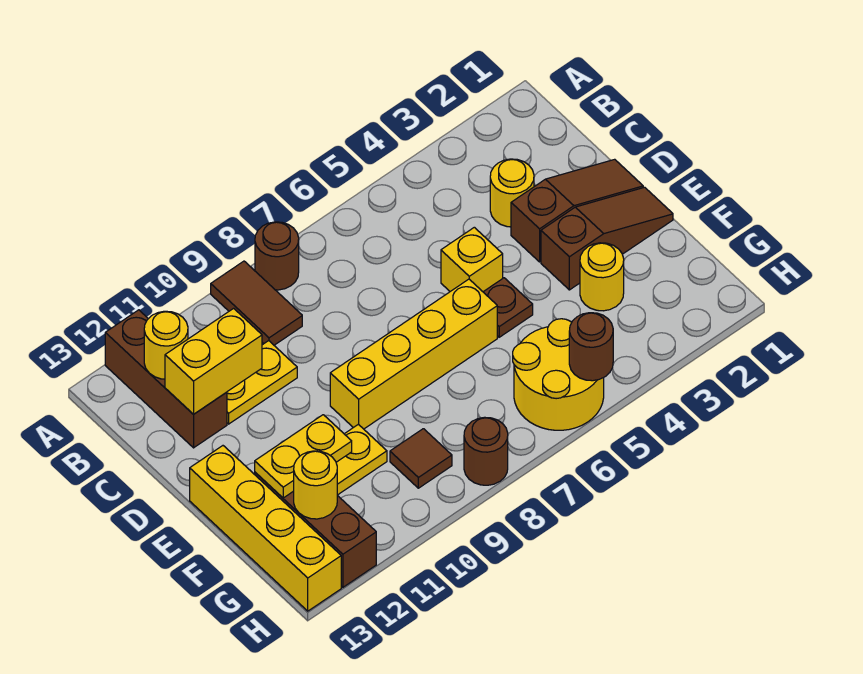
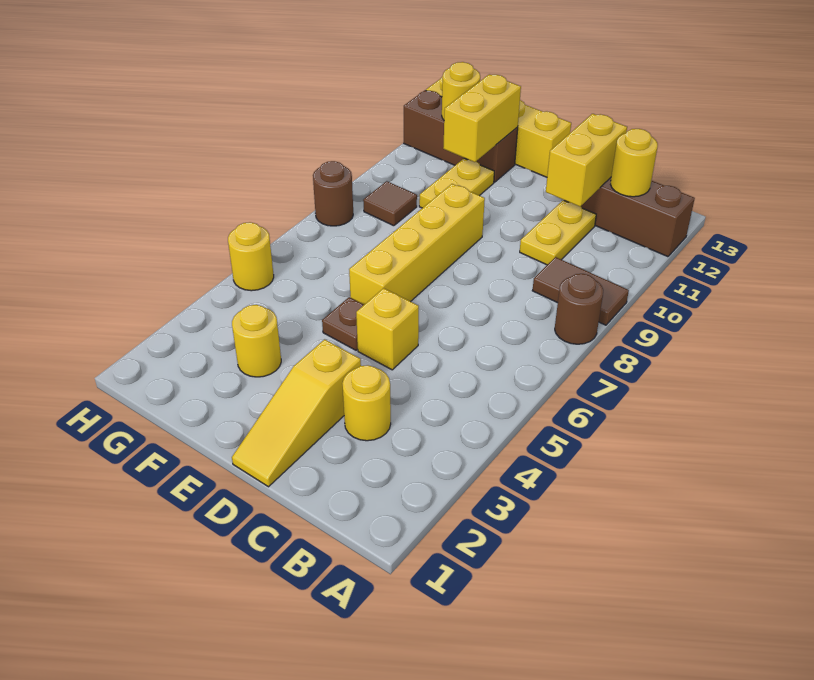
brown 1x3 slope [511,159,643,262] -> yellow 1x3 slope [232,339,361,487]
brown 1x3 slope [541,187,673,290] -> none
yellow 1x2 plate [255,415,352,498] -> yellow 1x2 brick [443,74,521,162]
yellow 2x2 round brick [513,319,604,430] -> yellow 1x1 round brick [228,222,274,291]
brown 1x1 round brick [569,313,613,381] -> none

